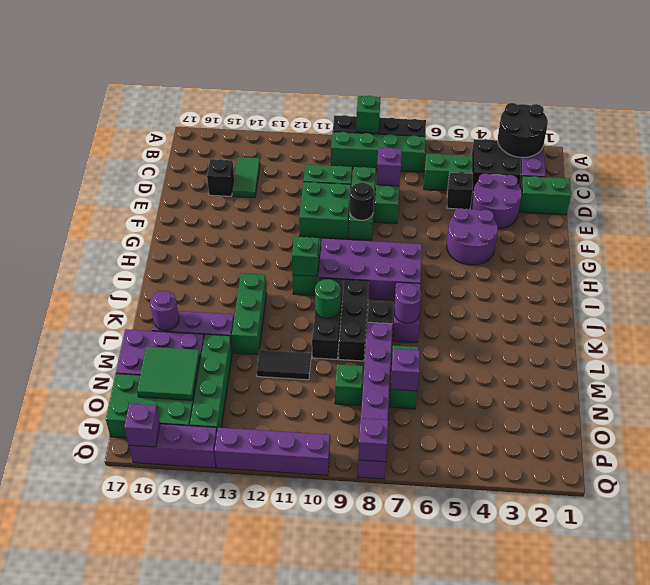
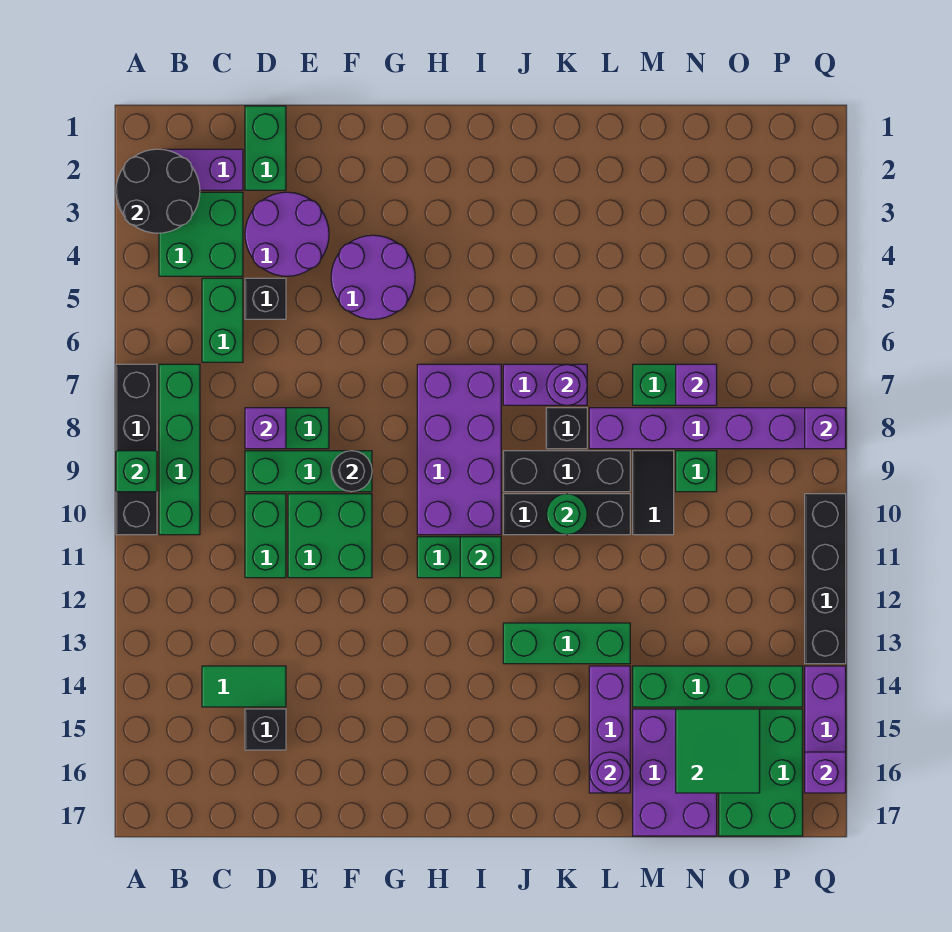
black 2x2 brick [472,139,521,192] -> green 2x2 brick [159,192,243,276]
black 1x2 tile [257,350,311,380] -> black 1x2 tile moved to [633,451,674,535]
purple 1x4 brick [214,428,330,475] -> black 1x4 brick [805,494,846,664]

